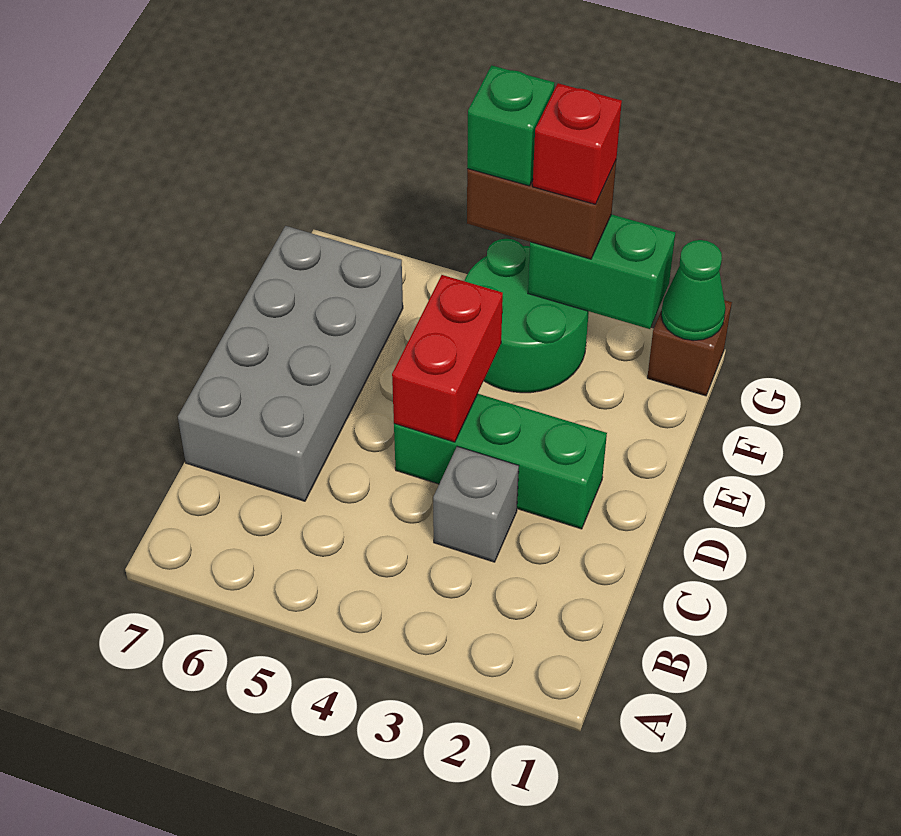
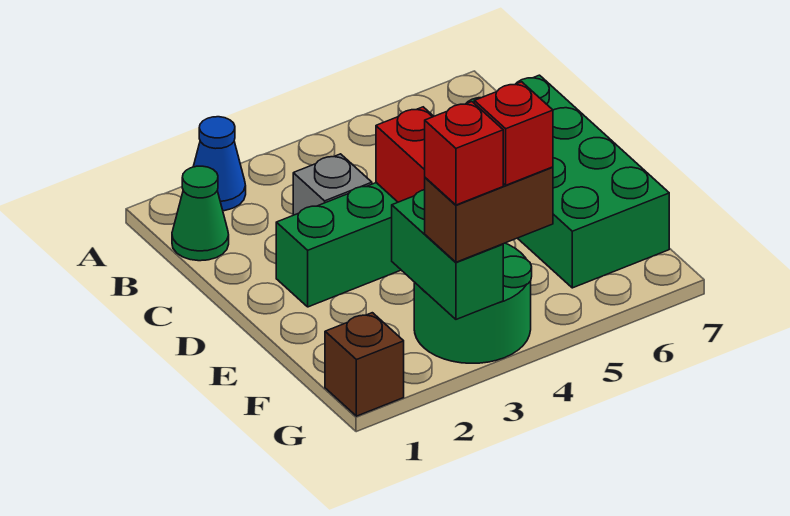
none -> blue 1x1 cone [193,117,246,211]
grey 2x4 brick [178,226,403,501] -> green 2x4 brick [466,75,669,288]
green 1x1 cone [661,240,726,341] -> green 1x1 cone moved to [172,166,229,261]
green 1x2 brick [528,214,675,329] -> green 1x2 brick turned to [392,190,503,319]
green 1x1 brick [467,65,554,186] -> red 1x1 brick [474,82,553,185]

